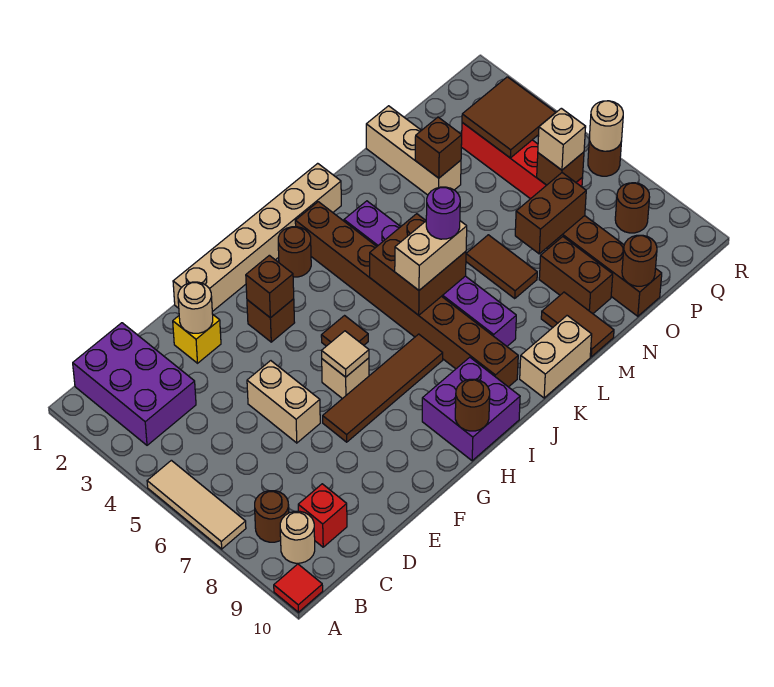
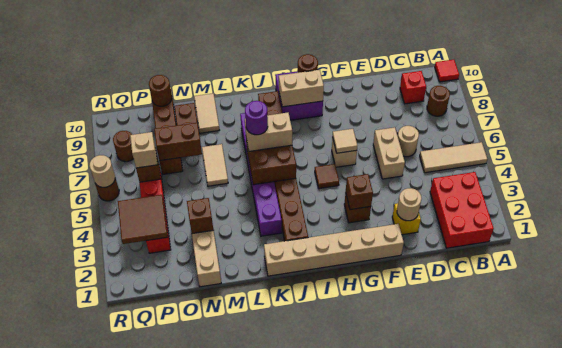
tan 1x3 tile [147,460,246,549] -> tan 1x3 tile turned to [420,142,487,173]
purple 2x3 brick [73,323,196,445] -> red 2x3 brick [430,172,494,248]
tan 1x1 round brick [280,511,315,563] -> tan 1x1 round brick moved to [398,126,419,157]
brown 1x4 tile [323,334,443,442] -> none
brown 1x1 round brick [278,227,311,277] -> none
tan 1x2 brick [520,316,592,398] -> tan 1x2 brick moved to [279,70,324,107]
brown 1x2 tile [466,235,537,298] -> tan 1x2 tile [202,144,228,186]
brown 1x2 tile [541,292,614,357] -> tan 1x2 tile [194,93,219,133]

